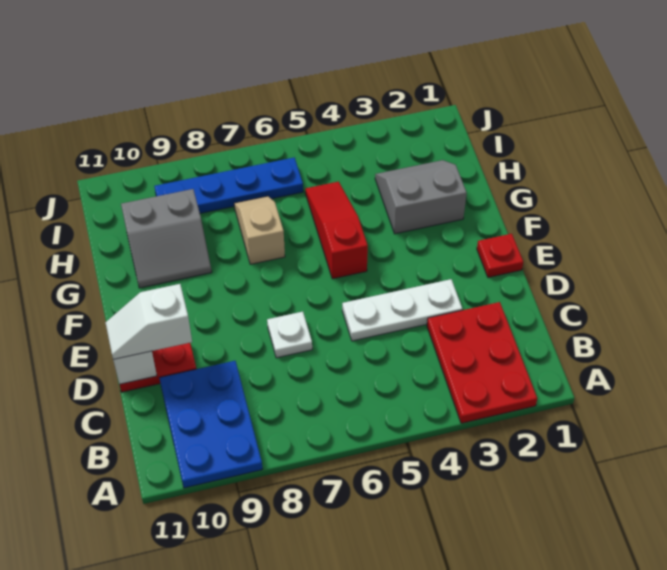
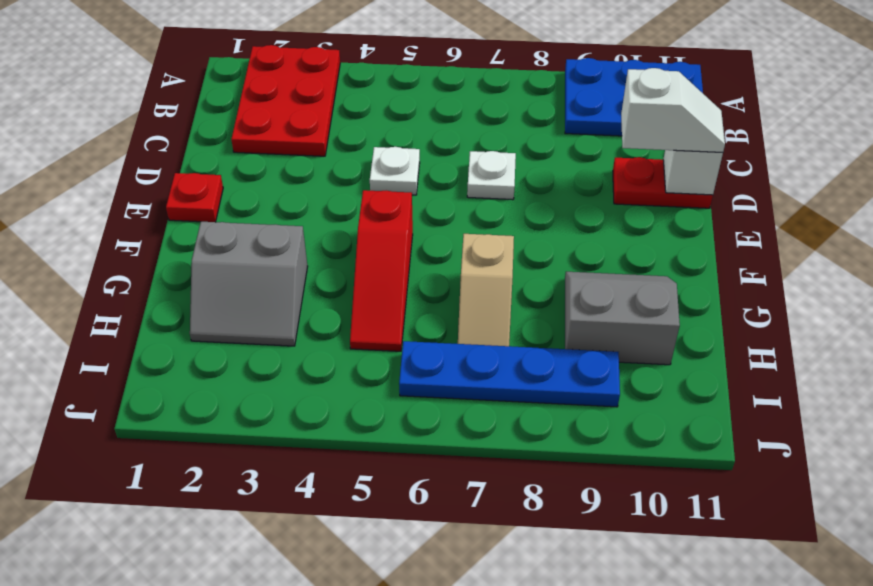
blue 2x3 plate [159,361,262,488] -> blue 2x3 plate turned to [565,58,703,136]
white 1x3 plate [342,279,462,341] -> white 1x1 plate [370,147,420,195]

